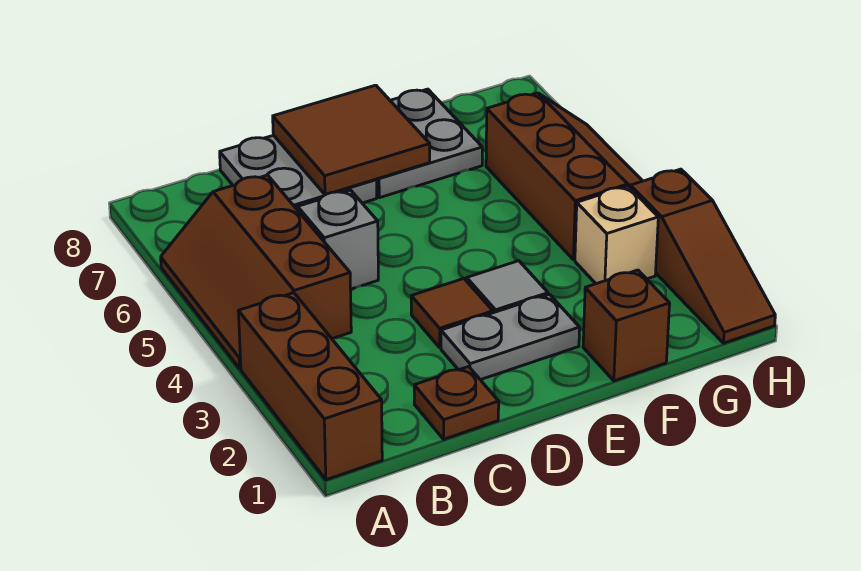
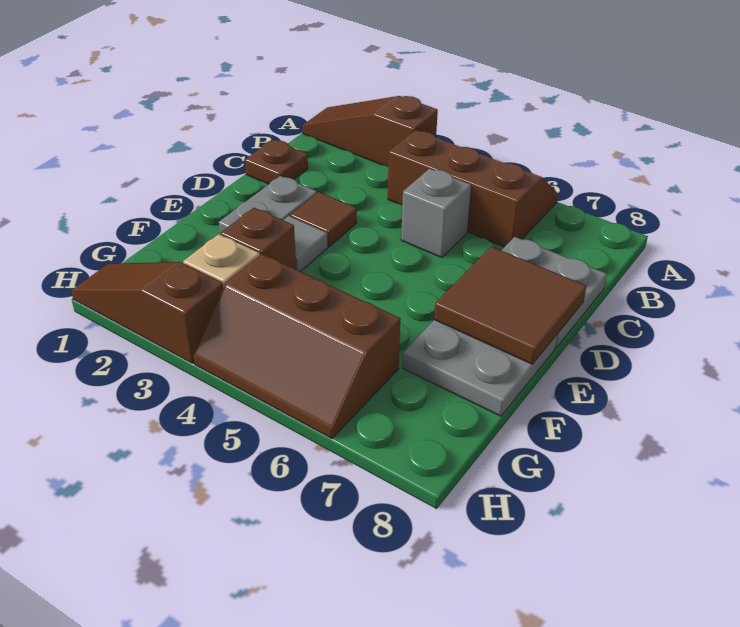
brown 1x3 brick [238,293,382,480] -> brown 1x3 slope [302,96,438,166]
brown 1x1 brick [583,270,670,381] -> brown 1x1 brick moved to [221,208,296,270]

